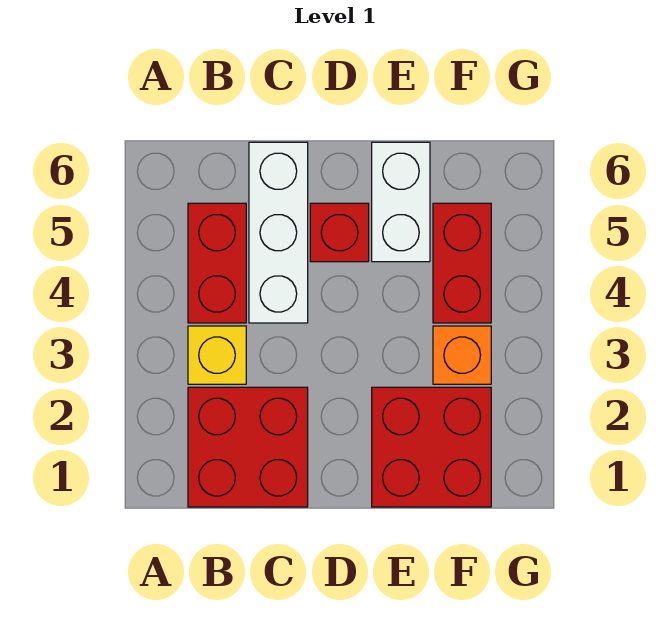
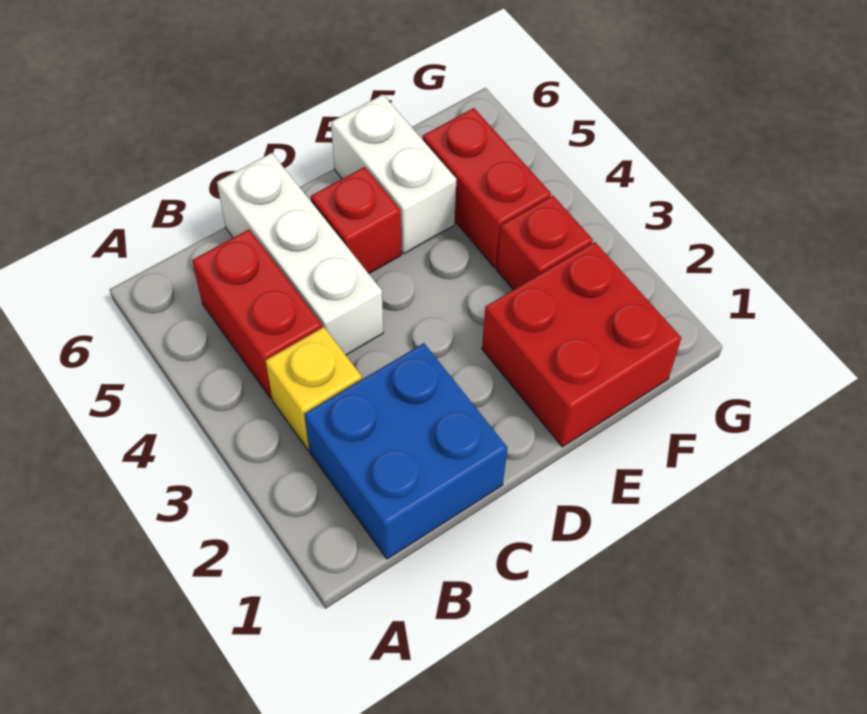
red 2x2 brick [188,387,308,507] -> blue 2x2 brick [304,343,507,559]
orange 1x1 brick [433,326,491,384] -> red 1x1 brick [497,196,593,290]

